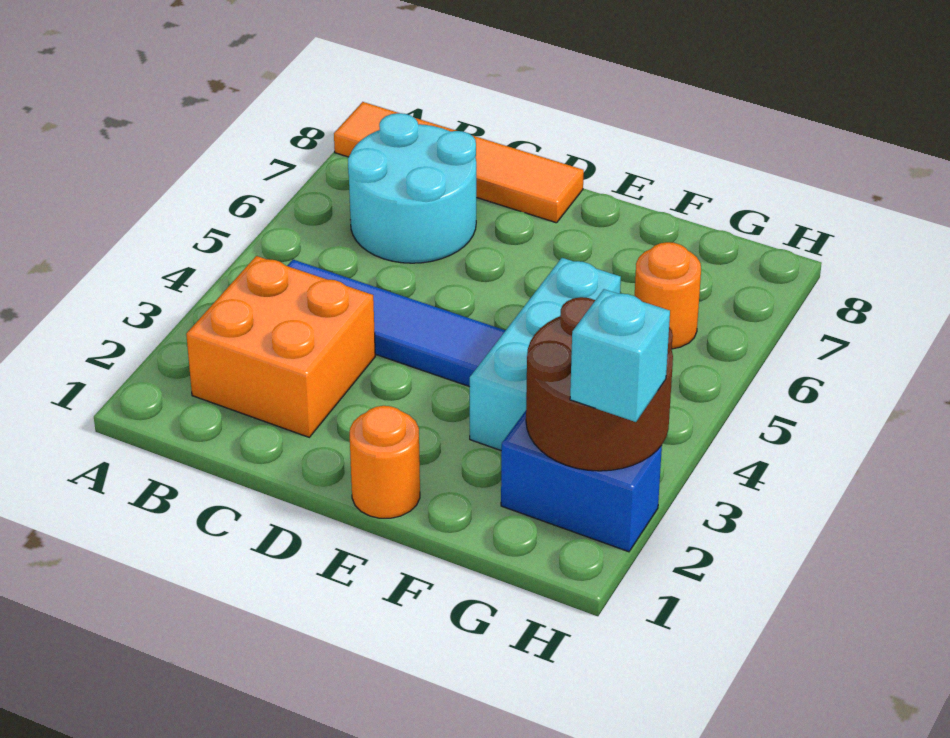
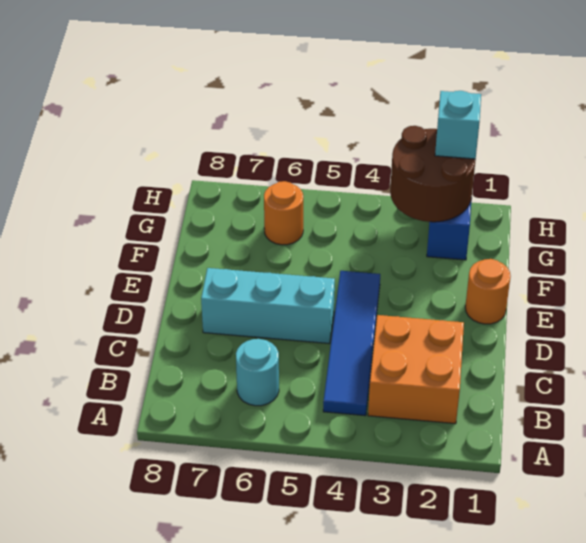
orange 1x4 tile [334,102,584,223] -> none
cyan 2x2 round brick [348,113,476,263] -> cyan 1x1 round brick [236,339,279,406]
cyan 1x3 brick [470,258,621,450] -> cyan 1x3 brick moved to [201,268,335,344]

